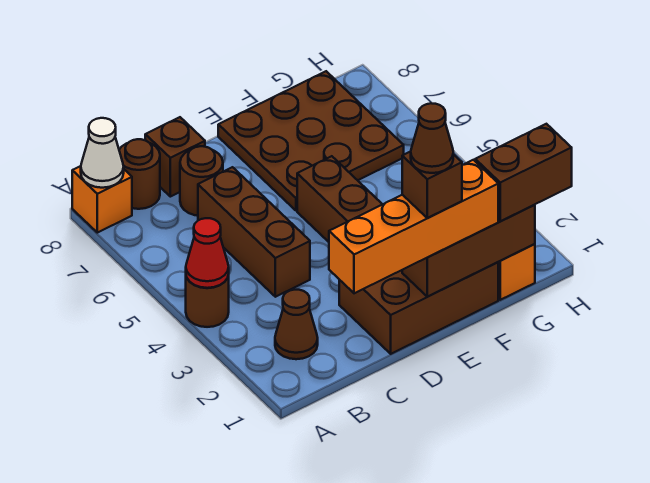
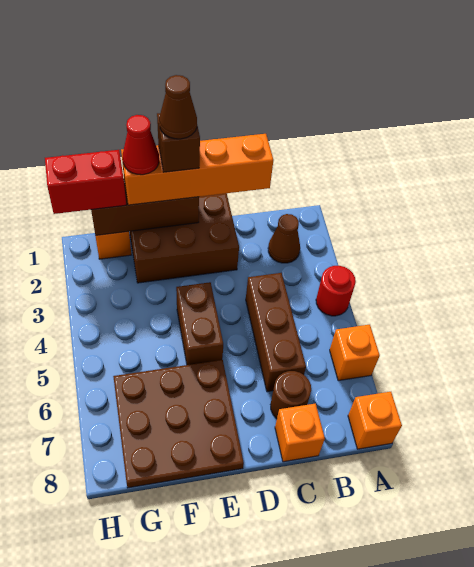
brown 1x1 round brick [186,275,229,327] -> red 1x1 round brick [316,266,356,316]
red 1x1 cone [186,218,229,288] -> red 1x1 cone moved to [123,115,159,175]
none -> orange 1x1 brick [330,325,380,381]
white 1x1 cone [81,118,124,188] -> none
brown 1x1 round brick [119,139,160,209] -> none
brown 1x1 brick [145,117,205,197] -> orange 1x1 brick [275,404,325,462]
brown 1x2 brick [475,124,572,221] -> red 1x2 brick [45,150,126,214]

